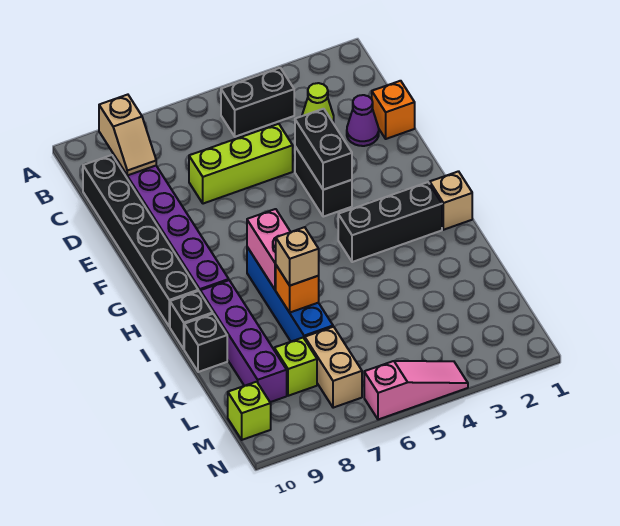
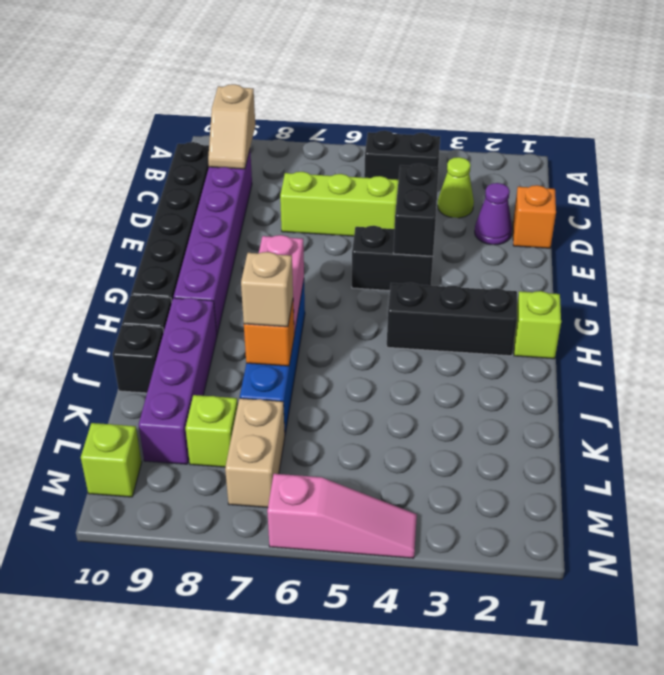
black 1x2 brick [295,147,352,217] -> black 1x2 brick turned to [352,226,433,291]
tan 1x1 brick [430,171,472,230] -> lime 1x1 brick [514,291,561,359]

